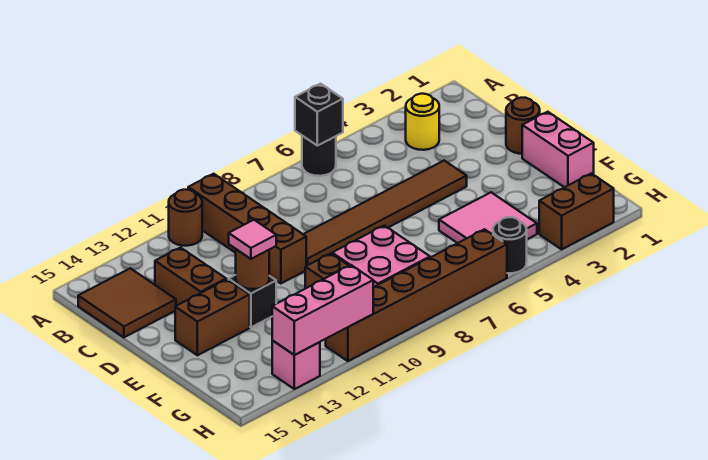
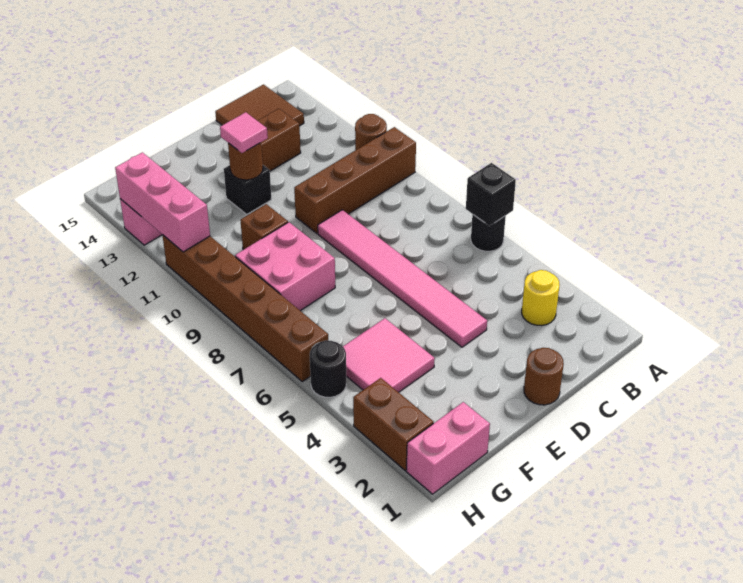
brown 1x6 tile [303,161,467,266] -> pink 1x6 tile [318,210,487,347]
pink 1x2 brick [522,112,594,187] -> pink 1x2 brick moved to [406,402,490,494]
brown 1x2 brick [175,279,250,355] -> none

